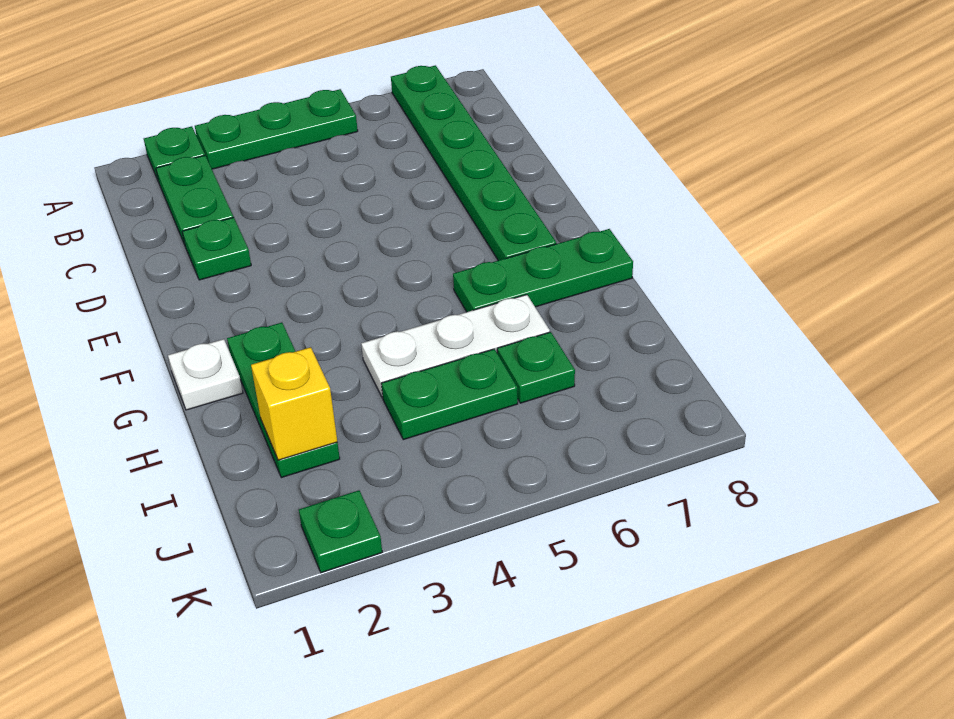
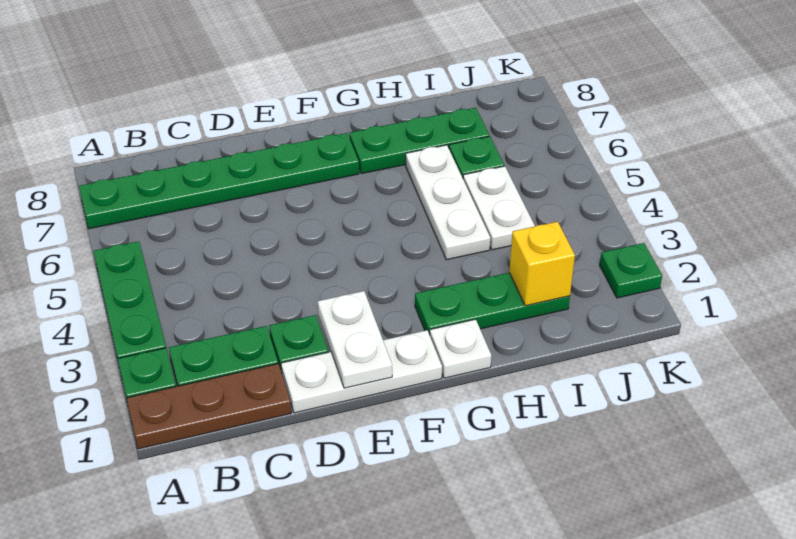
none -> brown 1x3 plate [126,364,291,449]
none -> white 1x3 plate [281,330,442,413]
none -> white 1x2 plate [318,291,392,388]
green 1x3 plate [453,229,633,312] -> green 1x3 plate turned to [349,108,489,174]
green 1x2 plate [381,349,518,440] -> white 1x2 plate [463,166,535,250]

